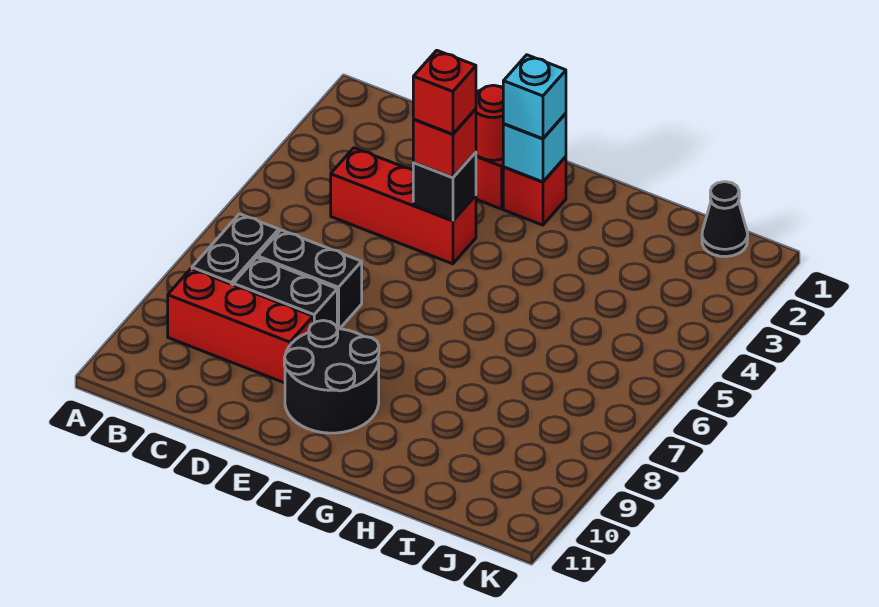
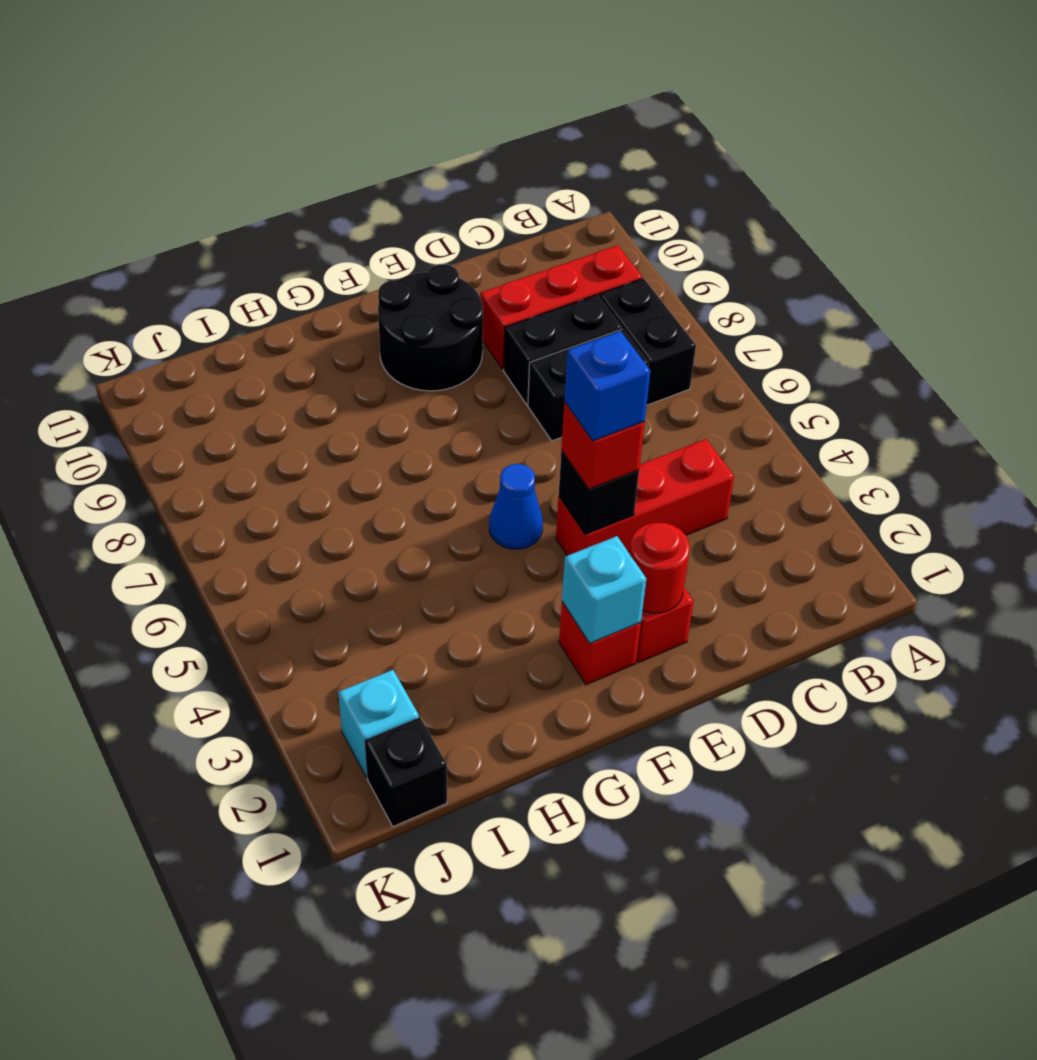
red 1x1 brick [413,50,476,134] -> blue 1x1 brick [564,331,650,441]
cyan 1x1 brick [503,55,566,139] -> cyan 1x1 brick moved to [338,670,419,777]
none -> blue 1x1 cone [489,464,543,549]
black 1x1 cone [702,182,748,257] -> black 1x1 brick [365,717,447,827]

